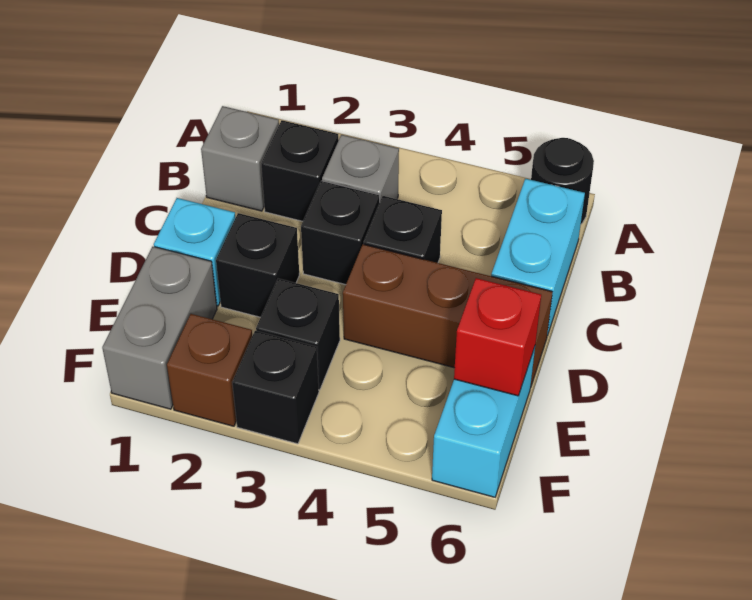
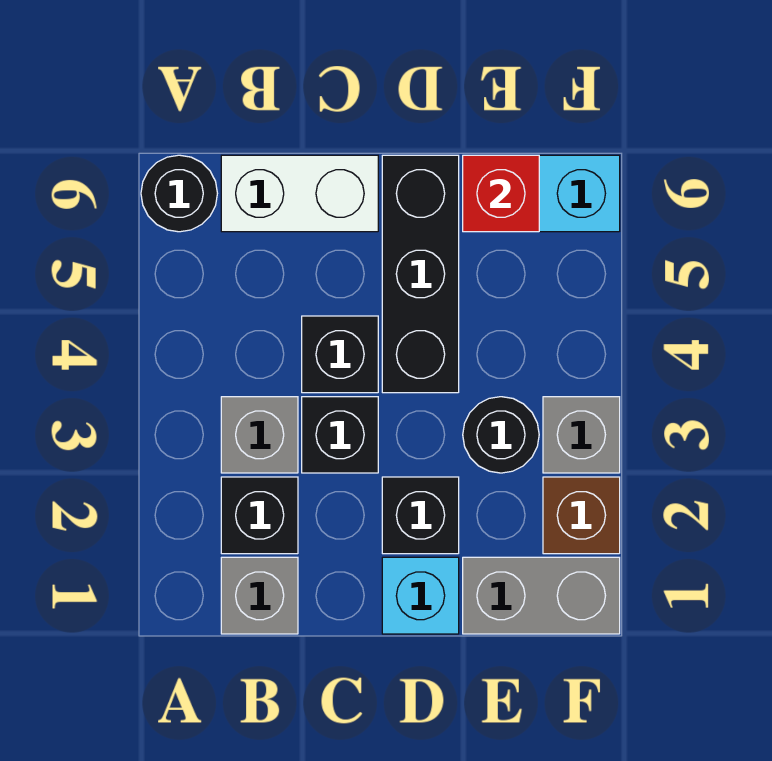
cyan 1x2 brick [491,179,585,336] -> white 1x2 brick [221,155,378,232]
brown 1x3 brick [343,244,553,388] -> black 1x3 brick [382,155,459,393]
black 1x1 brick [256,279,340,390] -> black 1x1 round brick [463,397,539,473]
black 1x1 brick [232,331,319,444] -> grey 1x1 brick [543,397,620,473]

